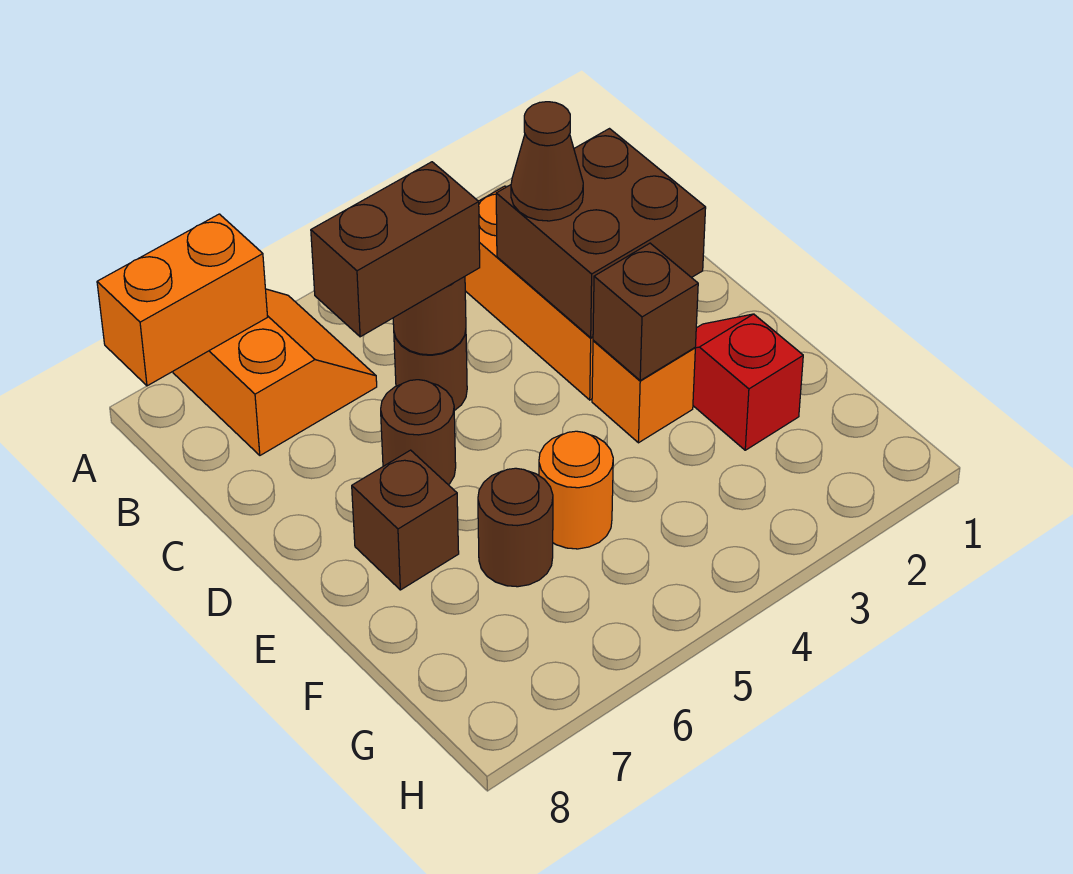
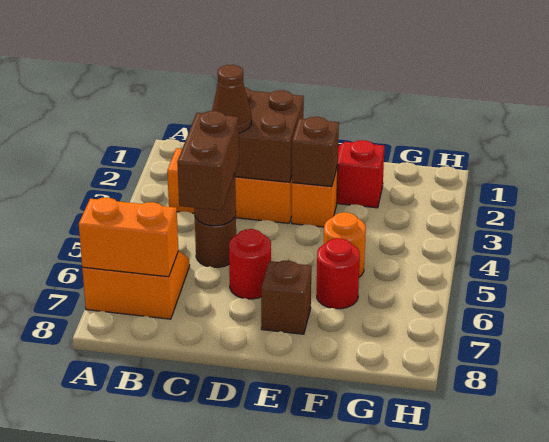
orange 1x2 brick [97,214,268,386] -> orange 1x2 brick turned to [79,197,178,277]
brown 1x1 round brick [381,380,456,485] -> red 1x1 round brick [229,229,271,299]
brown 1x1 round brick [478,468,553,587] -> red 1x1 round brick [317,238,360,309]

